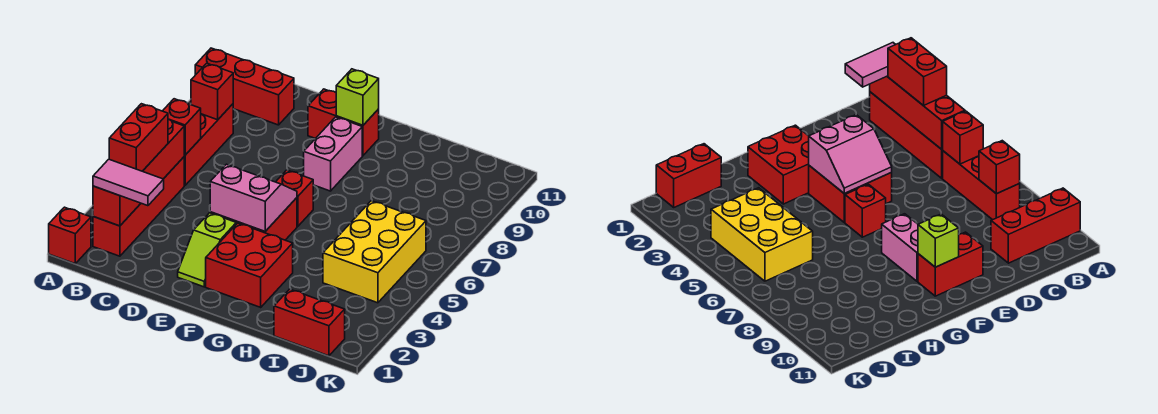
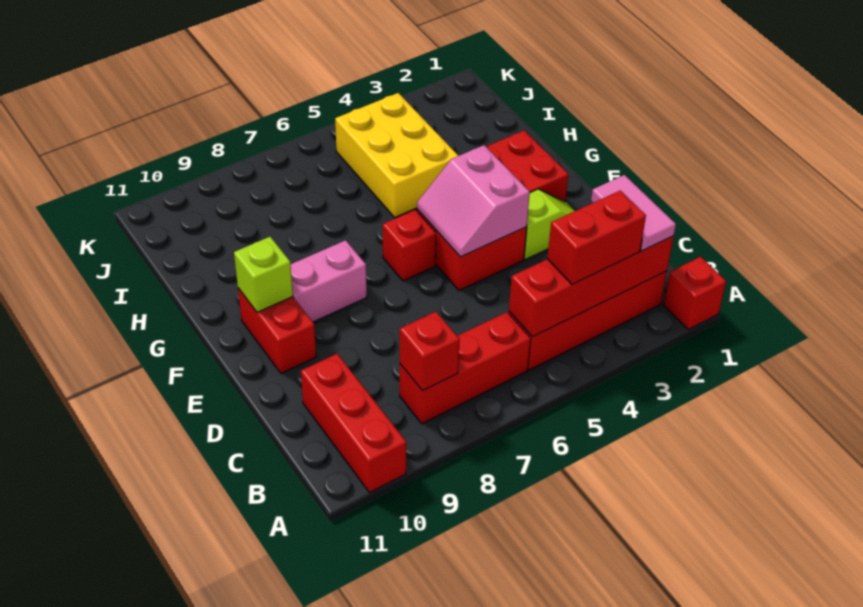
red 1x1 brick [163,99,201,155] -> none
red 1x2 brick [274,289,345,356] -> none
yellow 2x3 brick [323,201,426,303] -> yellow 2x3 brick turned to [335,93,458,217]

